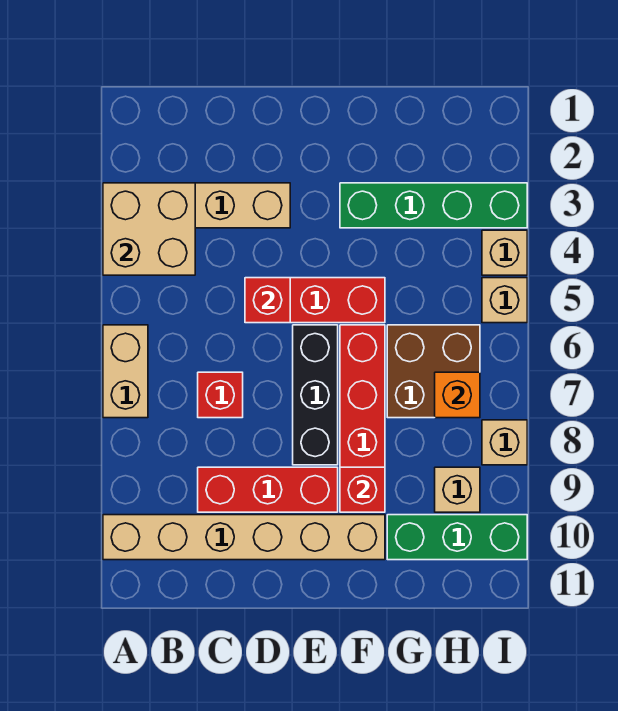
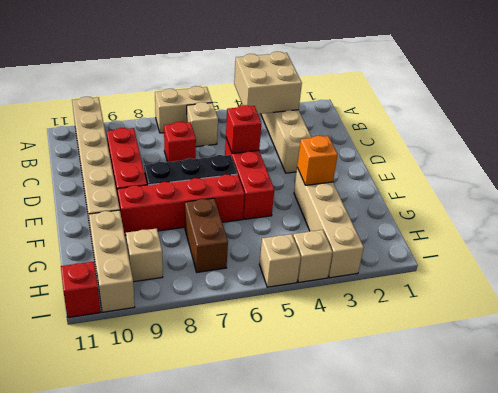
green 1x4 brick [340,183,527,228] -> tan 1x4 brick [294,168,364,278]
red 1x1 brick [340,467,385,512] -> red 1x1 brick moved to [61,262,100,318]
brown 2x2 brick [387,325,480,418] -> brown 1x2 brick [185,198,228,272]
green 1x3 brick [387,515,527,560] -> tan 1x3 brick [89,210,135,312]
orange 1x1 brick [435,372,480,418] -> orange 1x1 brick moved to [297,136,338,185]
tan 1x1 brick [482,420,527,465] -> tan 1x1 brick moved to [187,102,218,147]

